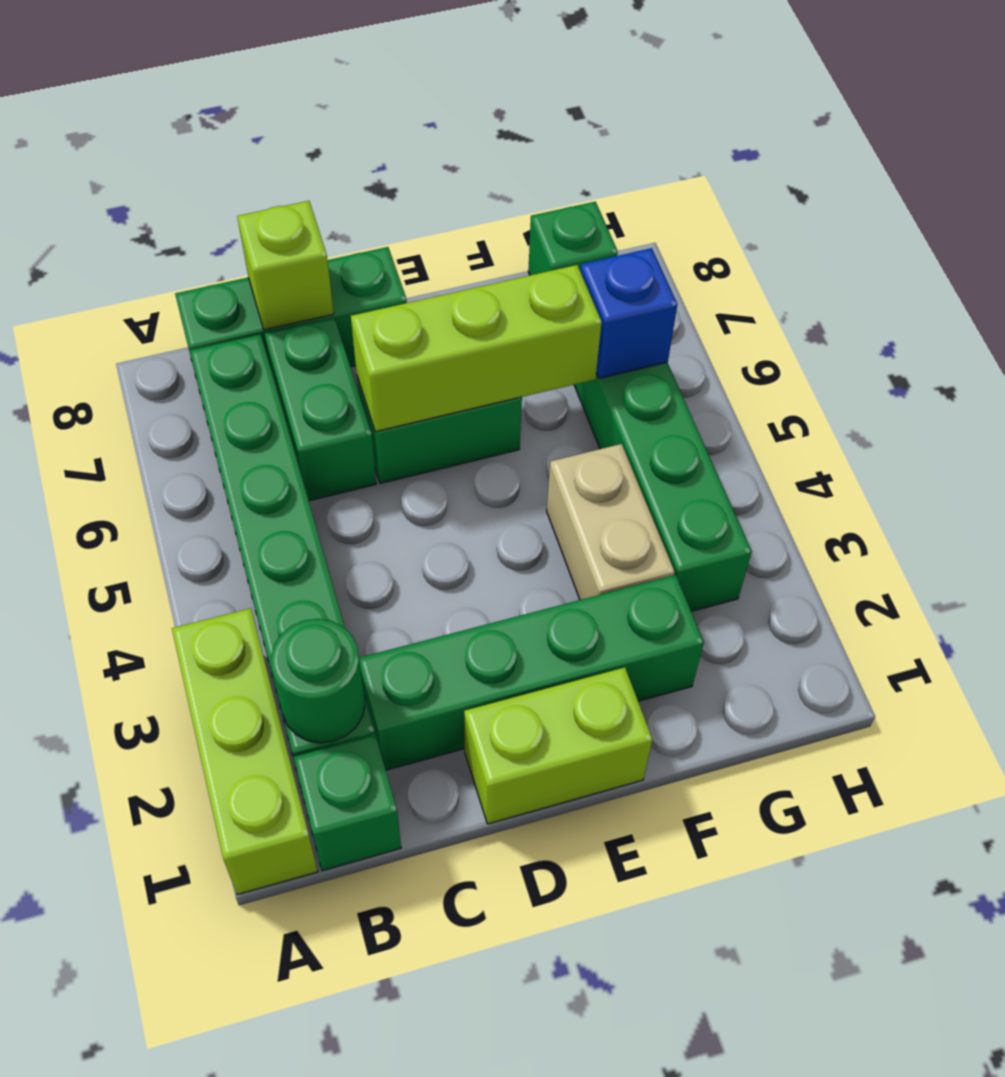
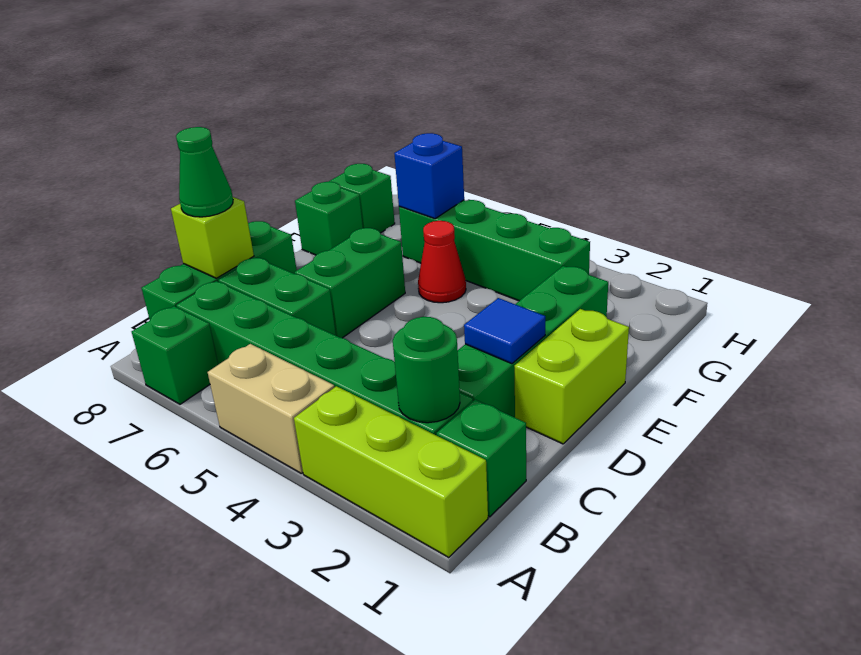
none -> green 1x1 brick [132,306,218,404]
none -> green 1x1 cone [176,127,233,217]
none -> blue 1x1 tile [464,298,545,364]
lime 1x3 brick [351,265,602,432] -> none
tan 1x2 brick [547,444,675,600] -> tan 1x2 brick moved to [208,344,334,473]
none -> red 1x1 cone [418,221,466,303]
none -> green 1x1 brick [295,182,363,255]

